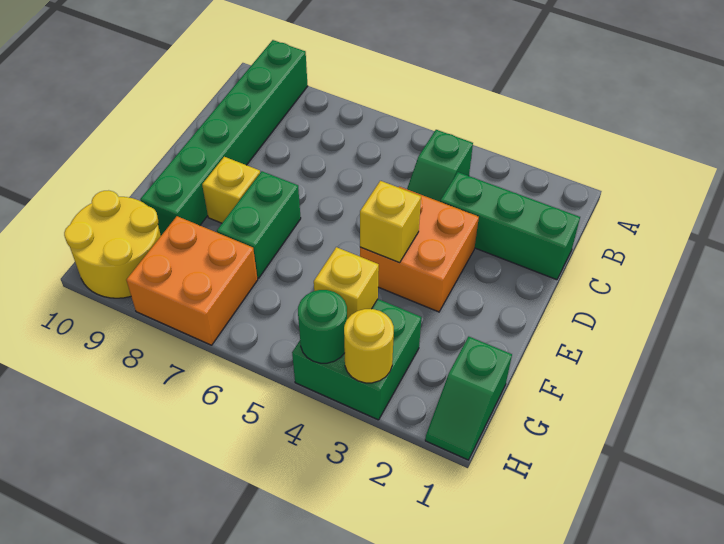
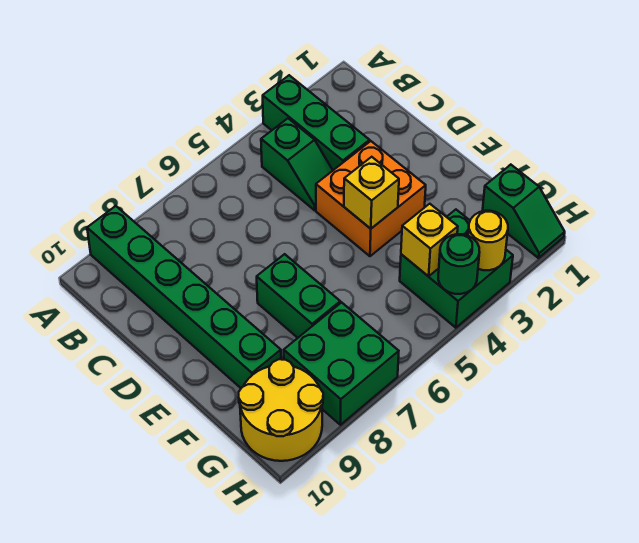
green 1x3 brick [440,172,580,280] -> green 1x3 brick turned to [263,75,370,170]
yellow 1x1 brick [202,157,260,223] -> none
orange 2x2 brick [126,216,258,345] -> green 2x2 brick [284,302,399,425]

